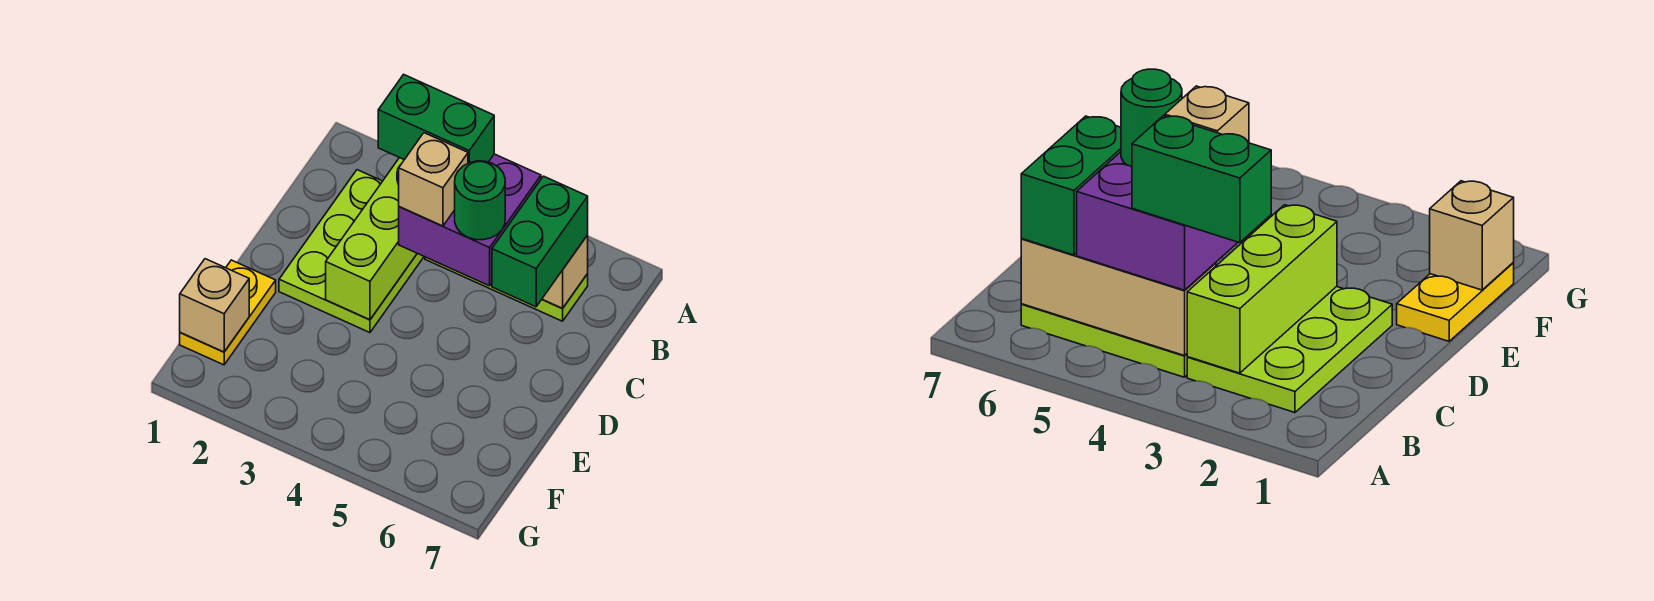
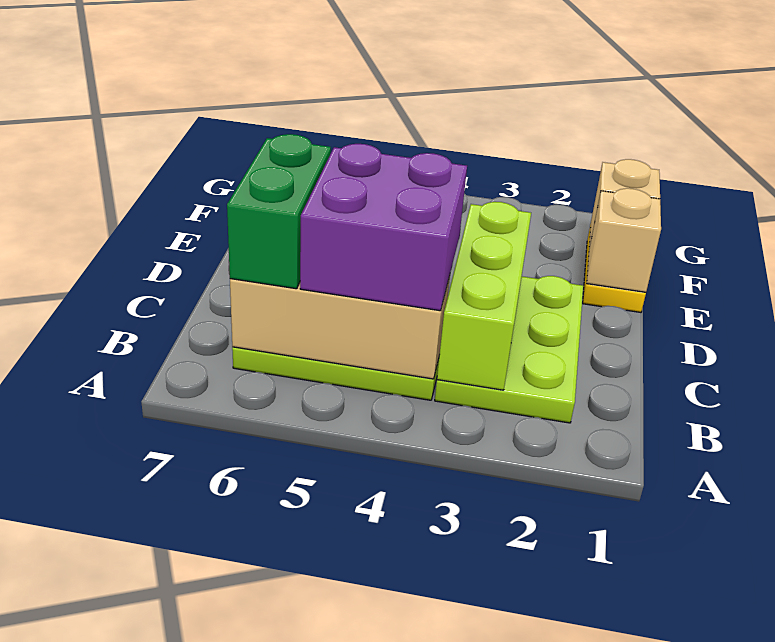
green 1x2 brick [378,74,494,163] -> none
tan 1x1 brick [399,133,468,226] -> tan 1x1 brick moved to [587,188,661,292]
green 1x1 round brick [455,161,505,240] -> none

